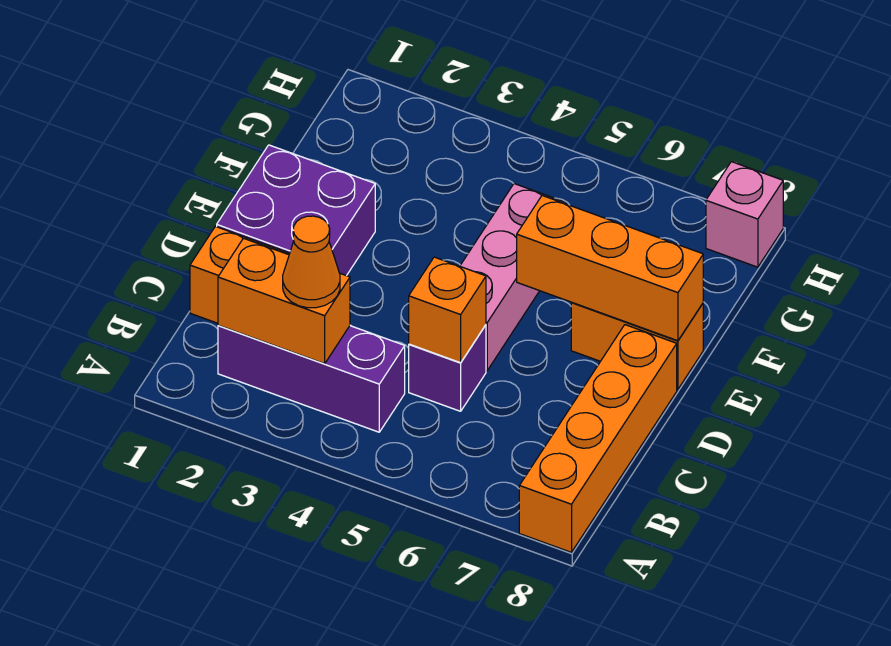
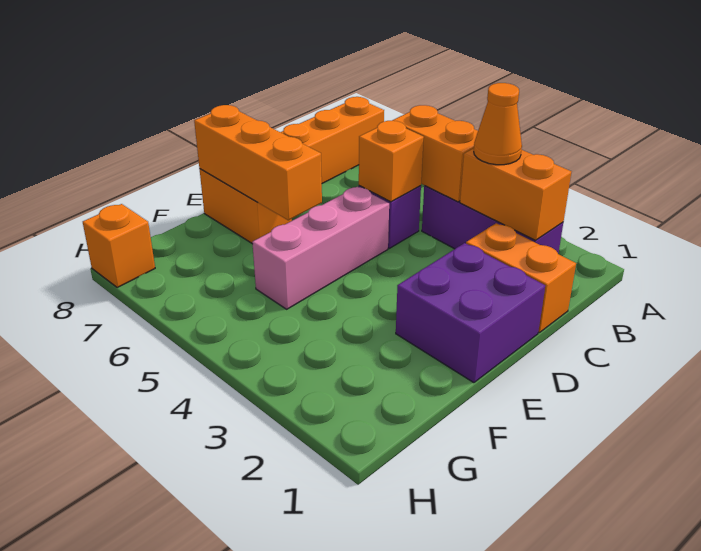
none -> orange 1x2 brick [392,105,478,202]
pink 1x1 brick [706,162,783,267] -> orange 1x1 brick [83,204,155,287]

